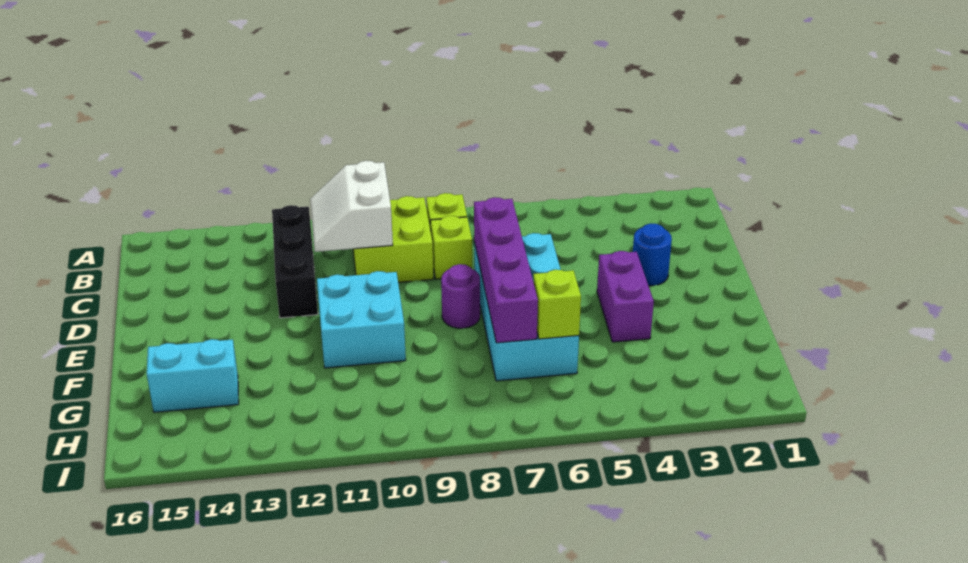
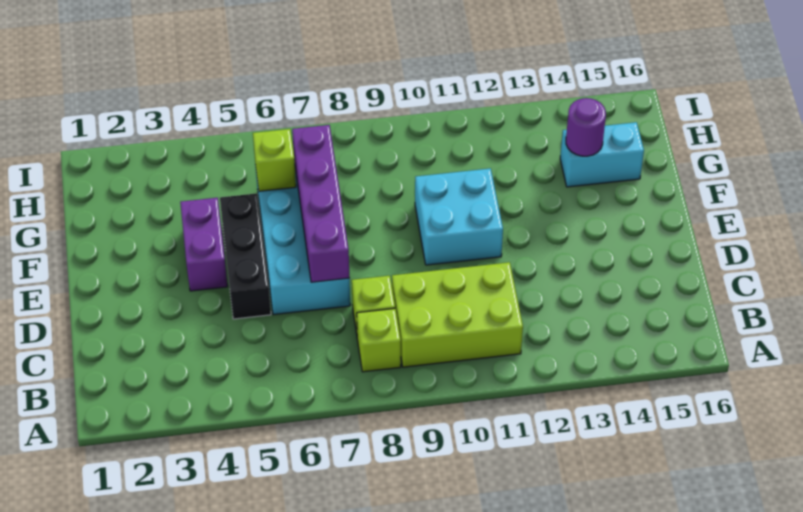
lime 2x2 brick [353,196,434,282] -> lime 2x3 brick [392,262,523,367]
white 2x2 slope [310,161,393,252] -> none
black 1x3 brick [272,205,318,318] -> black 1x3 brick moved to [220,193,271,319]
blue 1x1 round brick [633,224,672,286] -> none
purple 1x1 round brick [441,264,480,328] -> purple 1x1 round brick moved to [566,98,606,156]

